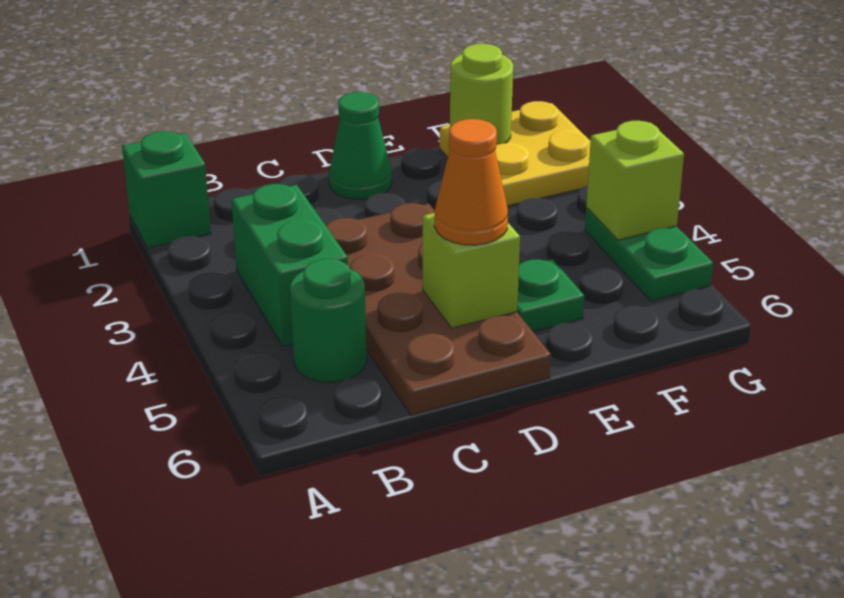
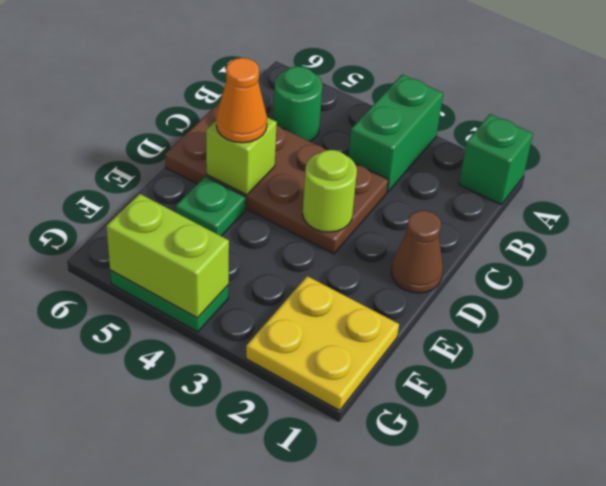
green 1x2 brick [231,184,348,347] -> green 1x2 brick turned to [349,75,443,192]
green 1x1 cone [329,92,392,199] -> brown 1x1 cone [391,211,443,293]
lime 1x1 round brick [450,44,513,145] -> lime 1x1 round brick moved to [303,150,357,232]
lime 1x1 brick [586,121,684,240] -> lime 1x2 brick [106,194,229,318]

